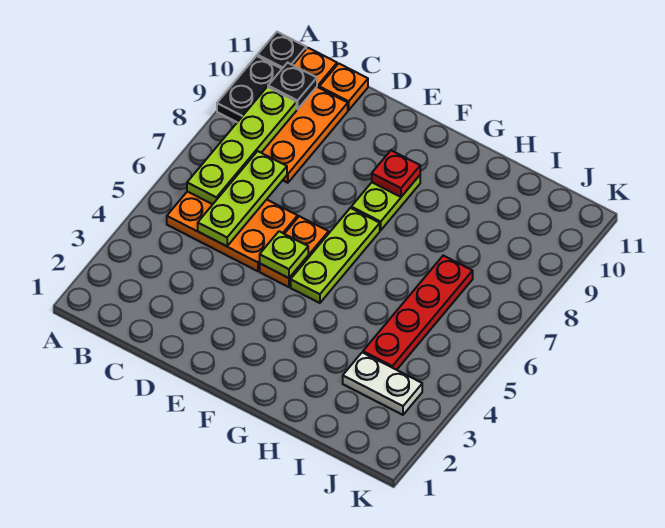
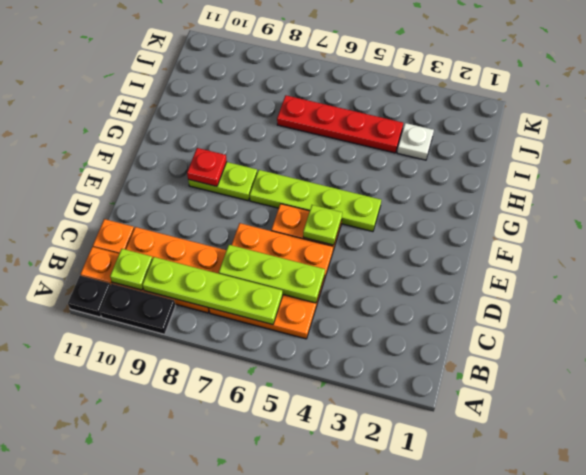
orange 2x3 plate [167,192,298,271] -> orange 3x3 plate [209,223,333,339]
black 1x1 plate [268,63,317,109] -> lime 1x1 plate [110,249,153,290]
lime 1x3 plate [291,208,380,303] -> lime 1x4 plate [250,170,381,232]
white 1x2 plate [343,352,422,415] -> white 1x1 plate [397,123,434,160]

